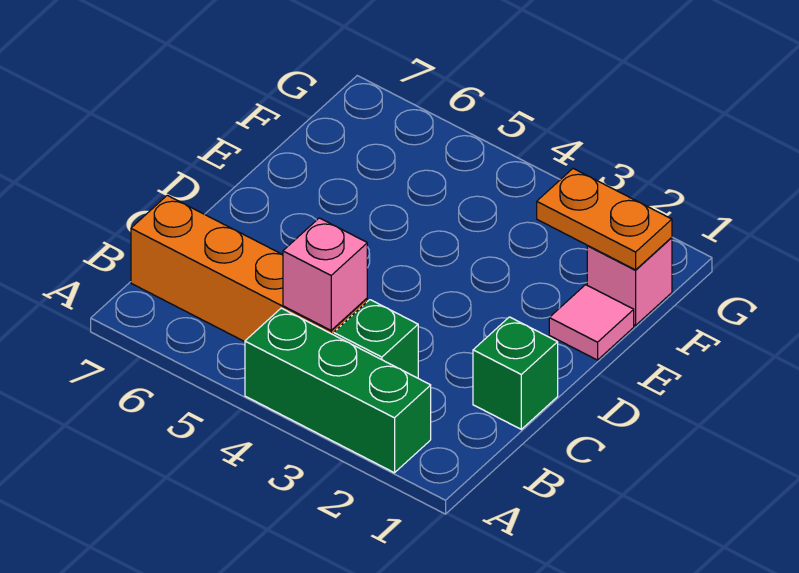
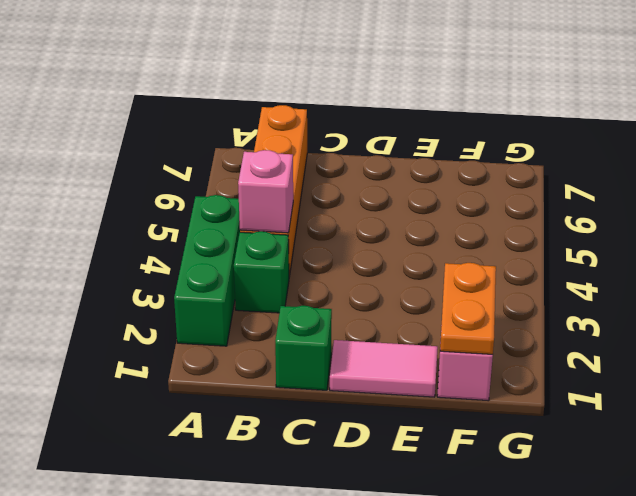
pink 1x1 tile [549,285,634,360] -> pink 1x2 tile [330,340,438,397]

